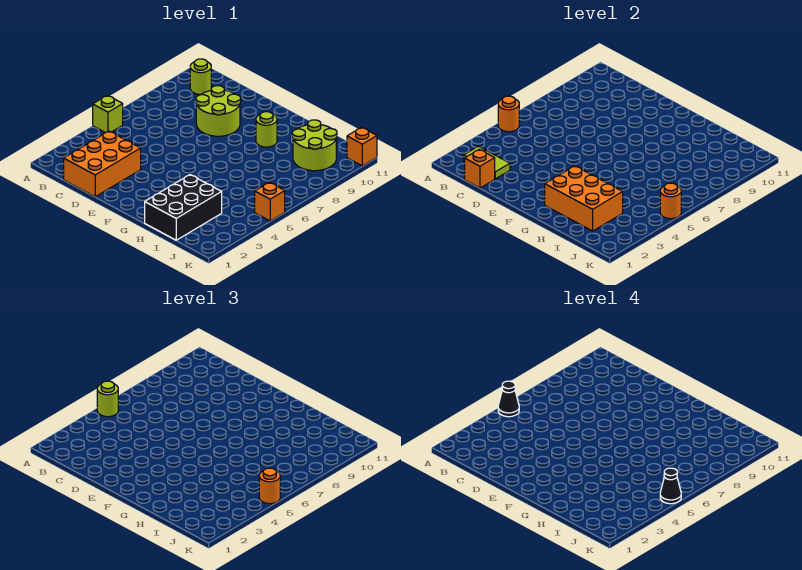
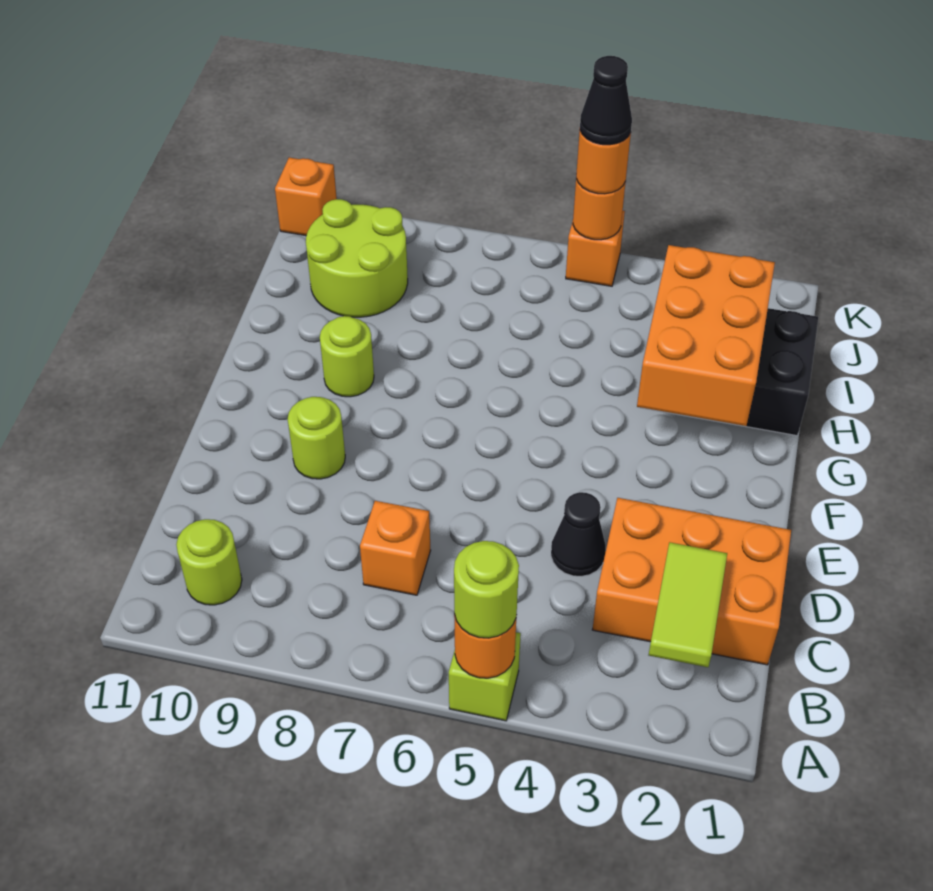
black 1x1 cone [498,381,519,417] -> black 1x1 cone moved to [551,492,606,576]
orange 1x1 brick [465,149,495,188] -> orange 1x1 brick moved to [360,501,431,595]
lime 2x2 round brick [196,86,241,136] -> lime 1x1 round brick [288,397,345,479]

